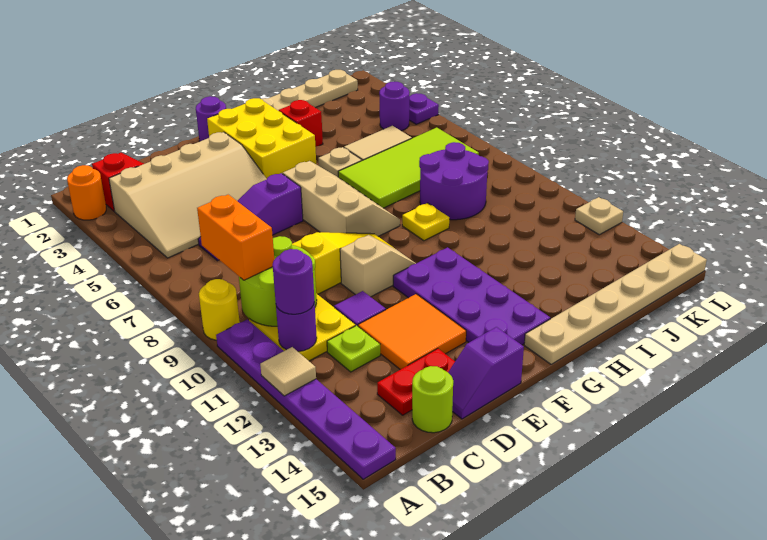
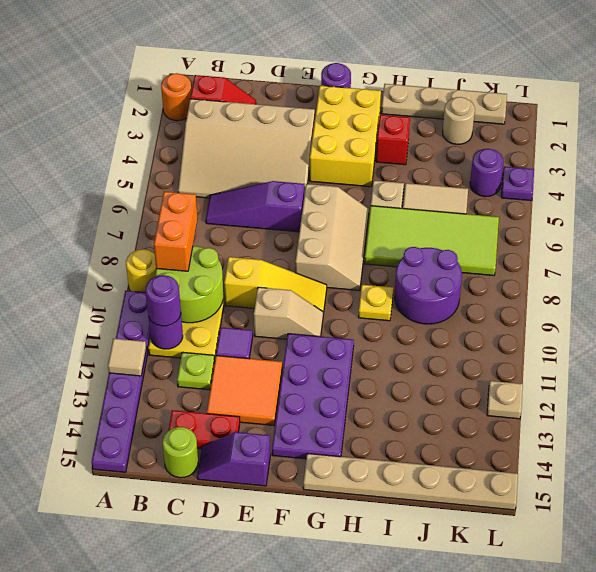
none -> tan 1x1 round brick [442,97,475,144]

